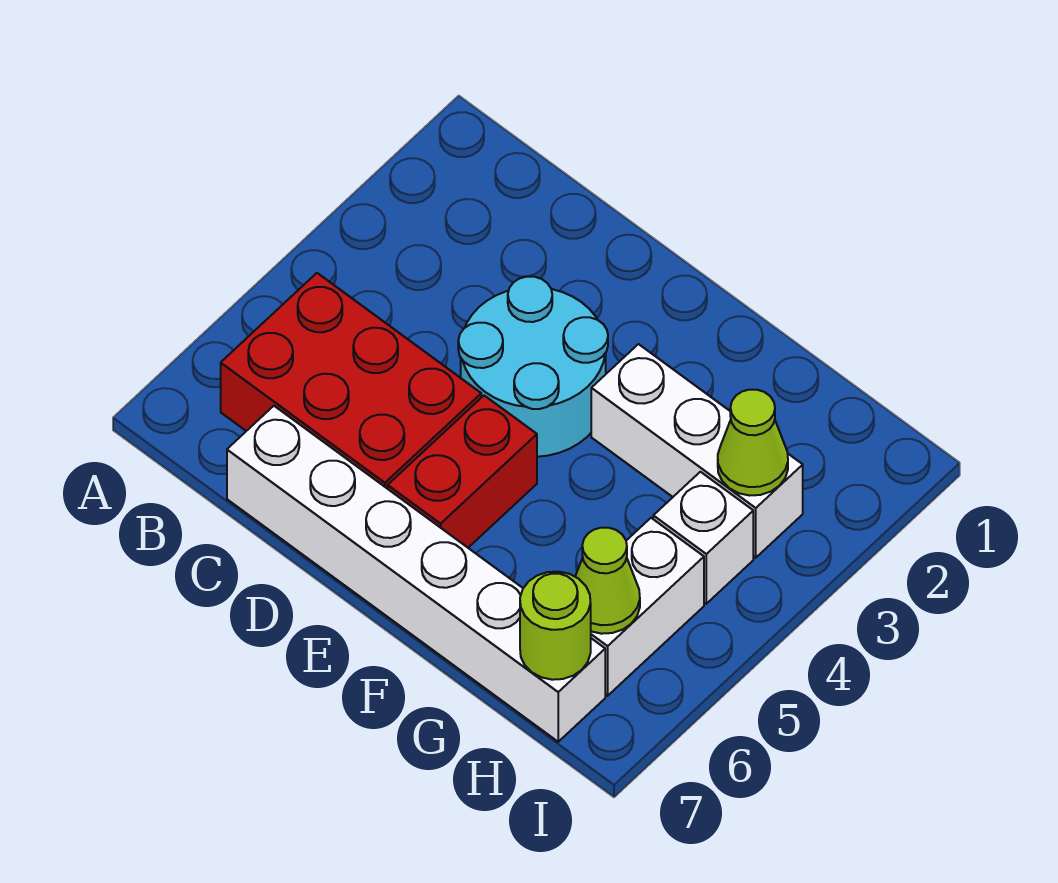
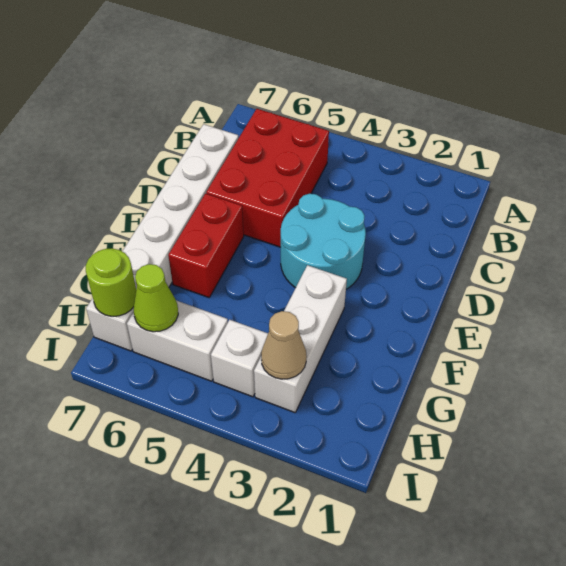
red 1x2 brick [388,396,537,548] -> red 1x2 brick turned to [168,194,244,297]
lime 1x1 cone [718,390,788,496] -> tan 1x1 cone [261,311,307,379]

